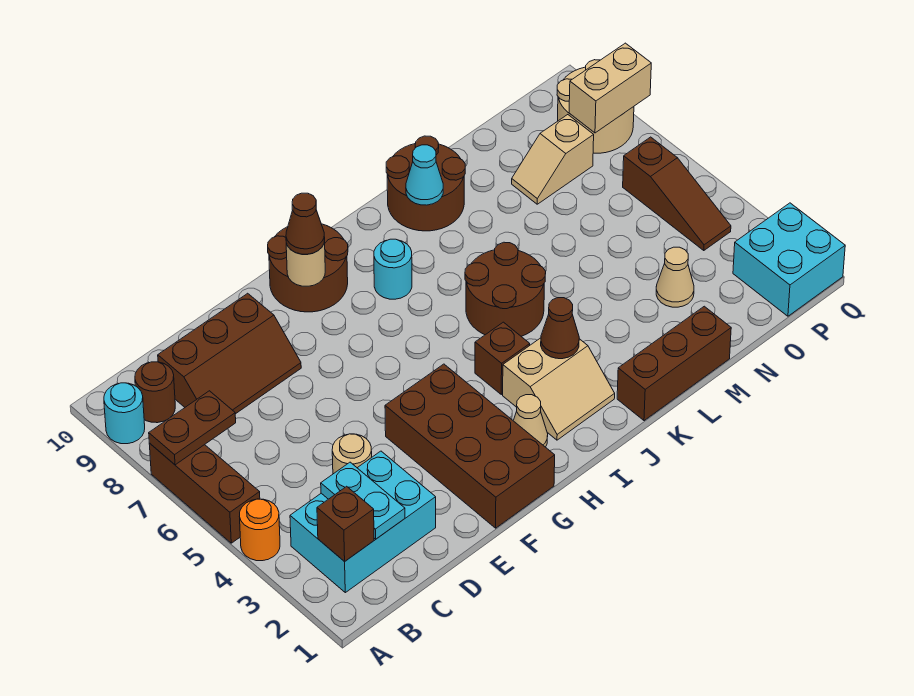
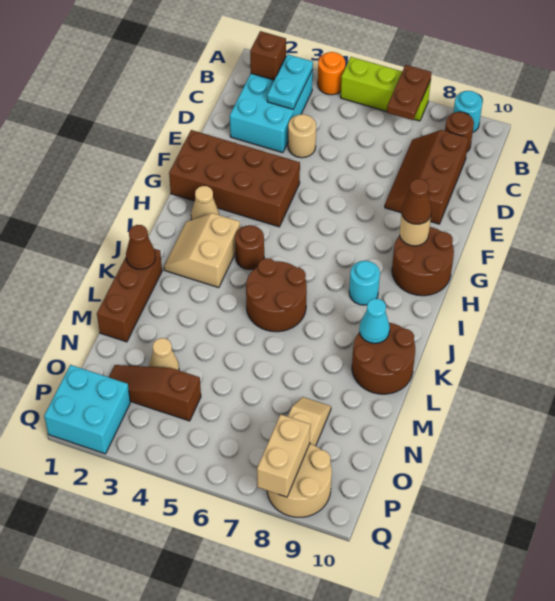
brown 1x3 brick [149,443,260,543] -> lime 1x3 brick [341,57,431,121]
cyan 1x2 plate [321,462,405,539] -> cyan 1x2 plate turned to [267,54,313,109]
brown 1x1 brick [475,322,530,394] -> brown 1x1 round brick [235,225,264,270]
brown 1x1 cone [541,298,579,359] -> brown 1x1 cone moved to [126,225,156,269]
brown 1x3 slope [623,137,731,251] -> brown 1x3 slope moved to [109,365,201,421]

